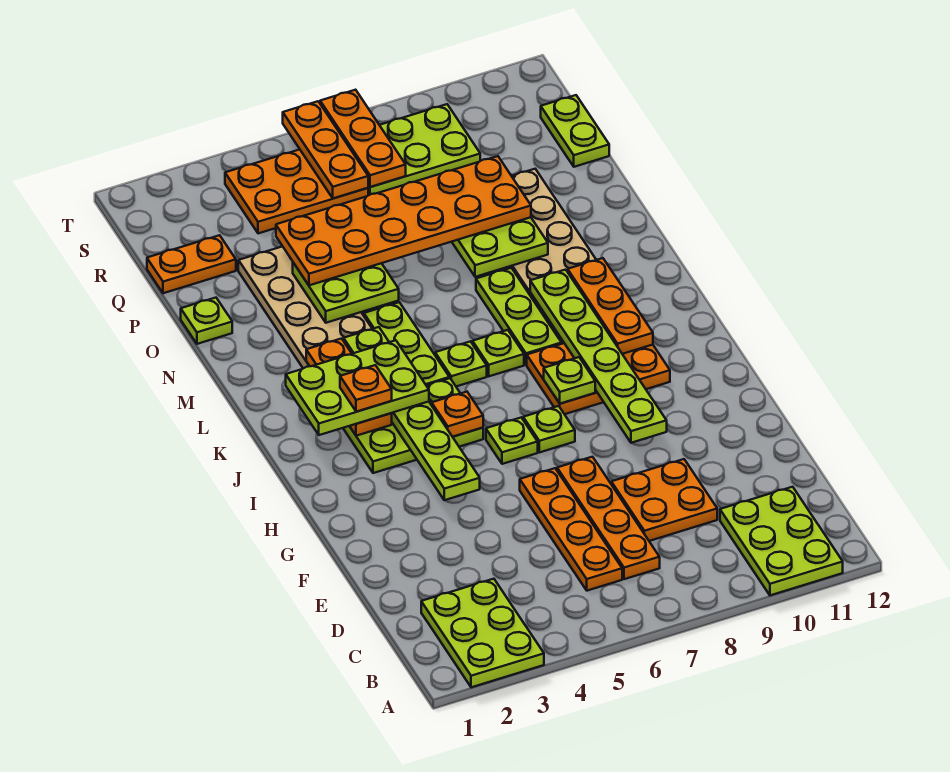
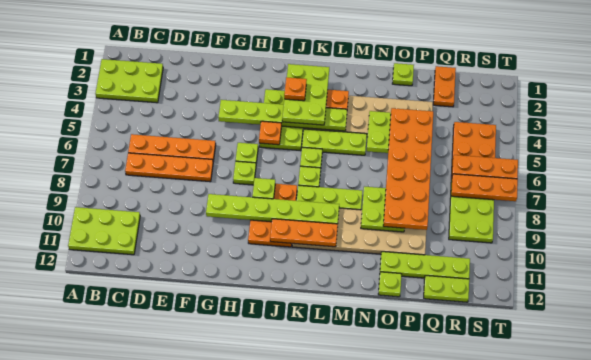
orange 2x2 plate [611,459,717,541] -> none
none -> lime 1x4 plate [380,252,470,279]
none -> lime 1x1 plate [378,272,402,297]

